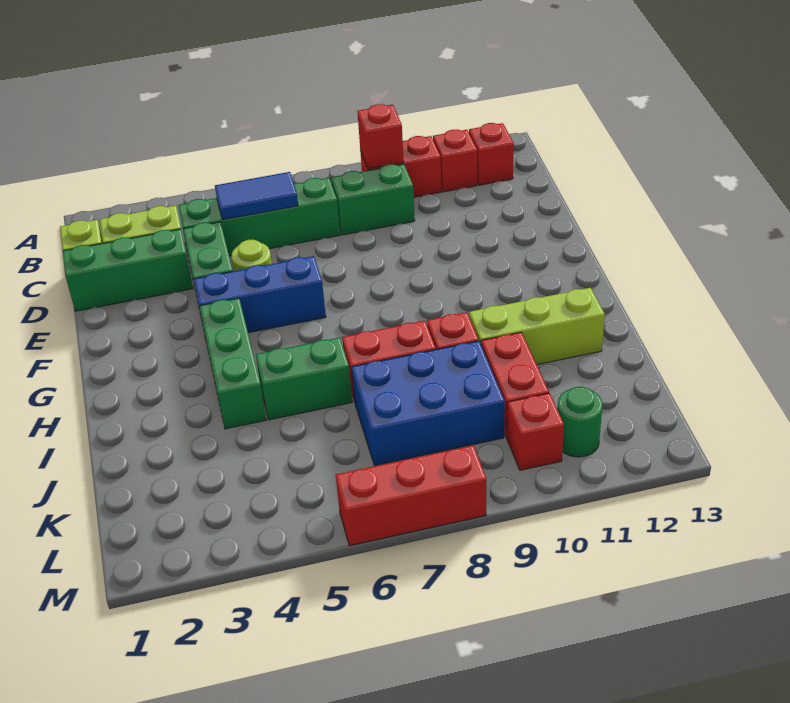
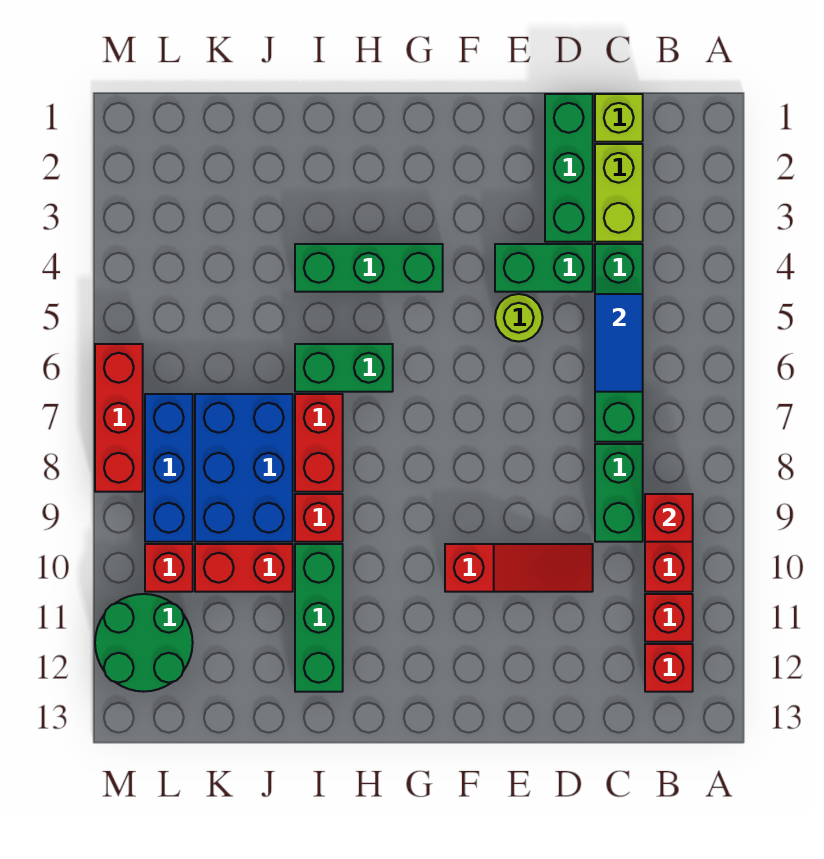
none -> red 1x3 slope [445,544,593,592]
blue 1x3 brick [194,256,326,333] -> blue 1x3 brick moved to [145,394,193,542]
green 1x2 brick [256,338,352,420] -> green 1x2 brick turned to [295,344,393,392]
lime 1x3 brick [469,288,605,365] -> green 1x3 brick [295,544,343,692]
green 1x1 round brick [557,387,603,457] -> green 2x2 round brick [95,594,193,692]

